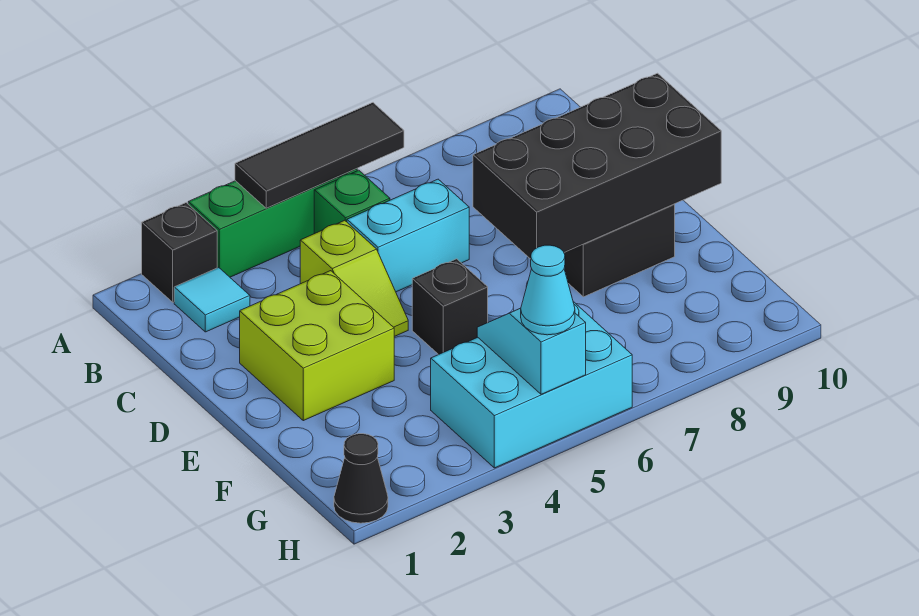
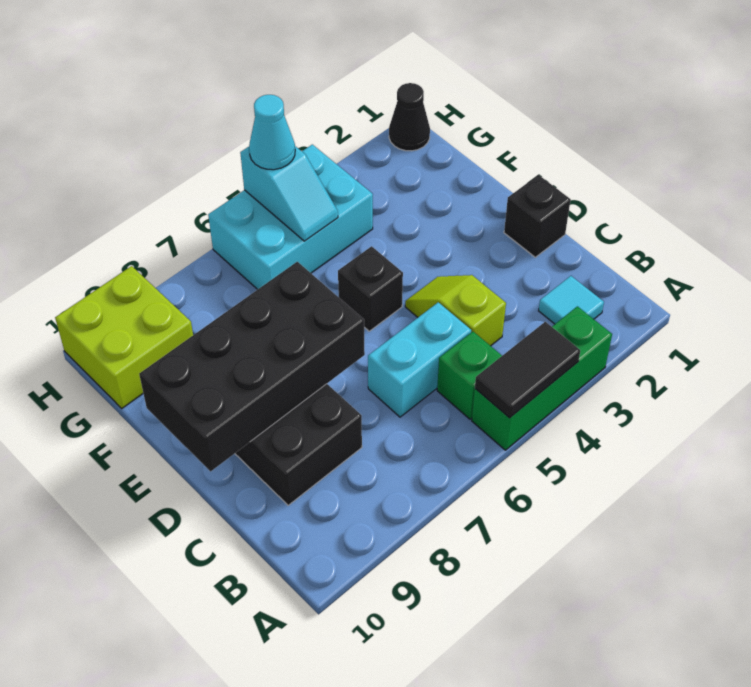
black 1x1 brick [142,203,217,302] -> black 1x1 brick moved to [504,175,571,257]
black 1x3 tile [235,103,404,208] -> black 1x2 tile [475,322,580,418]
lime 2x2 brick [240,271,394,421] -> lime 2x2 brick moved to [55,266,193,408]

